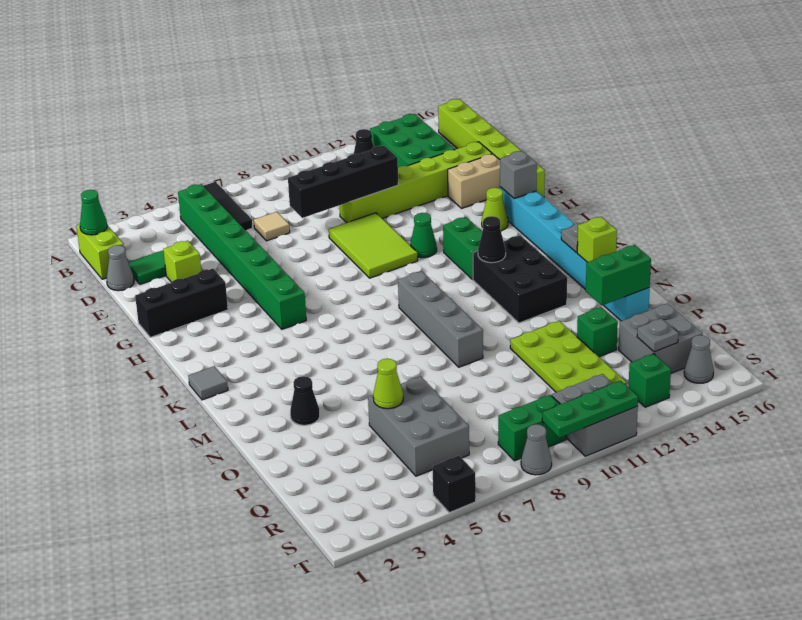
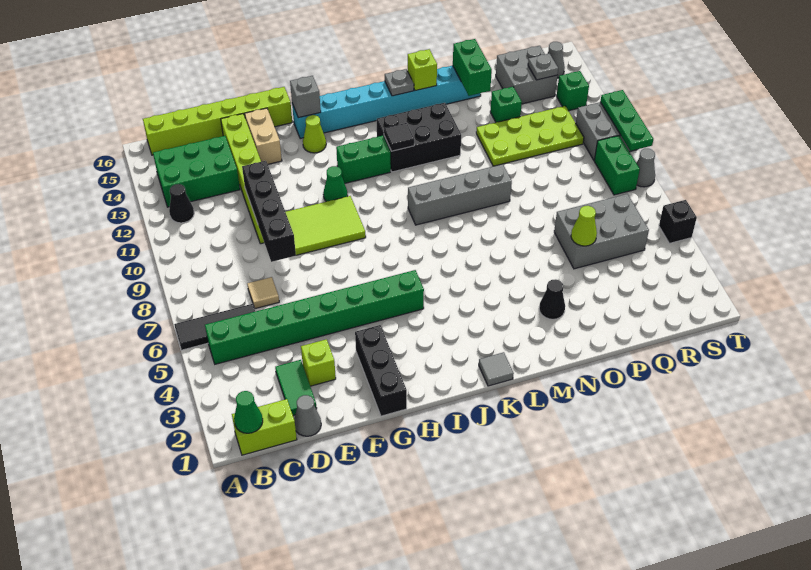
black 1x1 cone [478,216,506,263] -> black 1x1 tile [384,123,414,151]

